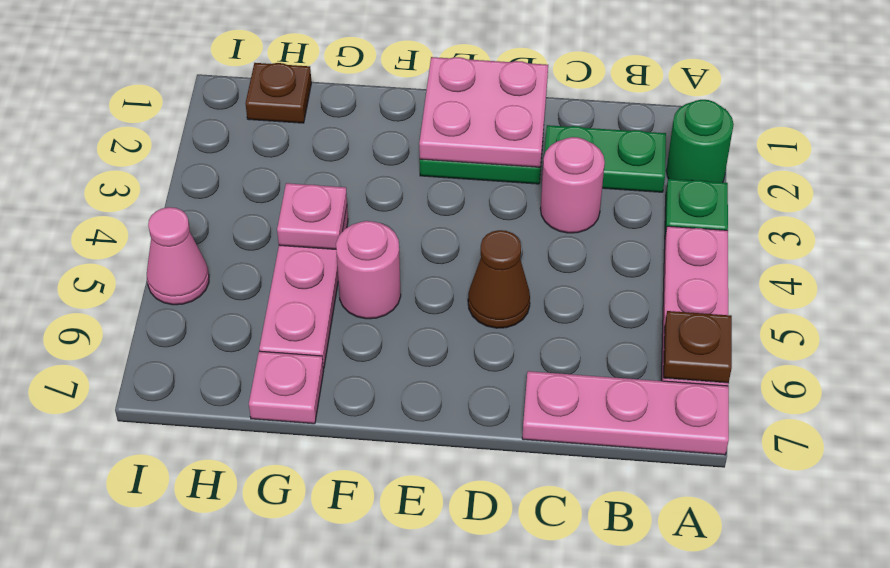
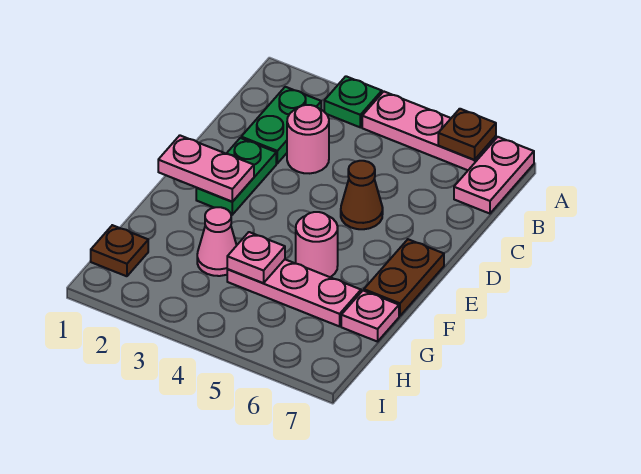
green 1x1 round brick [666,100,734,183] -> none
pink 1x3 plate [522,371,729,455] -> pink 1x2 plate [454,137,534,214]
pink 2x2 plate [419,57,548,167] -> pink 1x2 plate [158,135,254,202]
none -> brown 1x2 plate [364,239,444,316]
pink 1x1 cone [147,207,209,305] -> pink 1x1 cone moved to [197,207,237,276]

